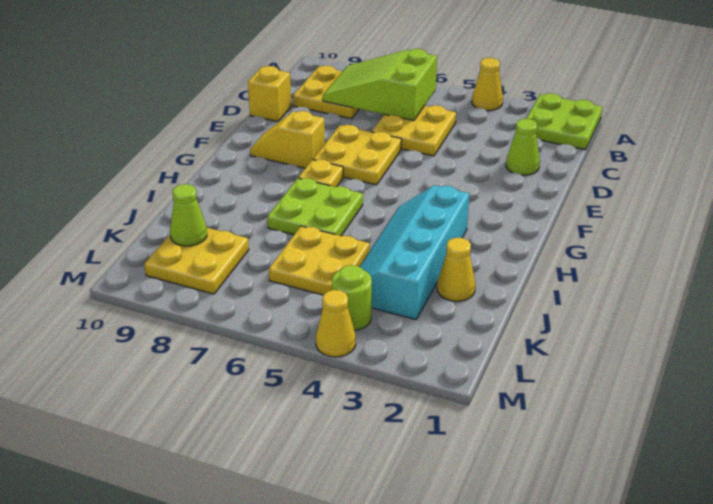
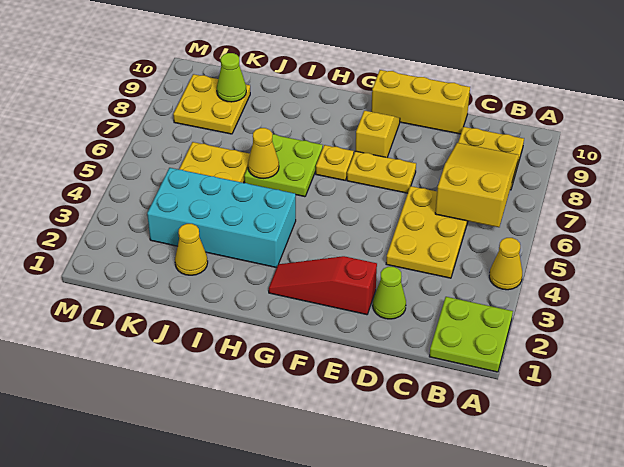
lime 2x3 slope [323,49,437,121] -> yellow 2x3 slope [435,143,519,227]
yellow 2x2 plate [372,105,456,156] -> yellow 2x3 plate [386,186,468,278]
yellow 1x1 brick [248,66,291,122] -> yellow 1x3 brick [371,70,470,134]
none -> red 1x3 slope [269,256,377,315]
yellow 2x2 plate [313,125,402,185] -> yellow 1x2 plate [347,151,416,193]
cyan 2x4 slope [360,185,469,320] -> cyan 2x4 brick [147,168,296,268]
lime 1x1 round brick [332,265,372,330] -> none
yellow 1x1 cone [316,290,356,357] -> yellow 1x1 cone moved to [248,128,279,178]

